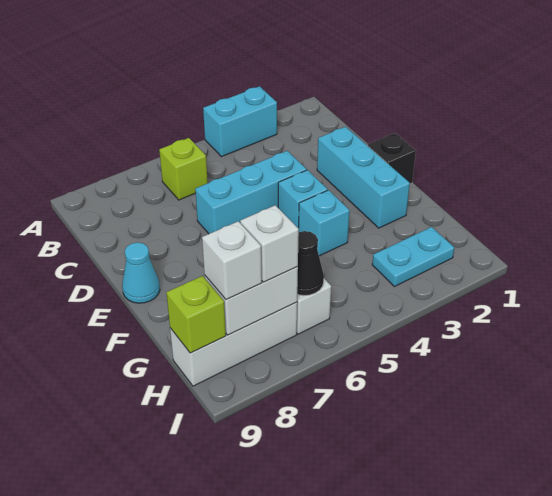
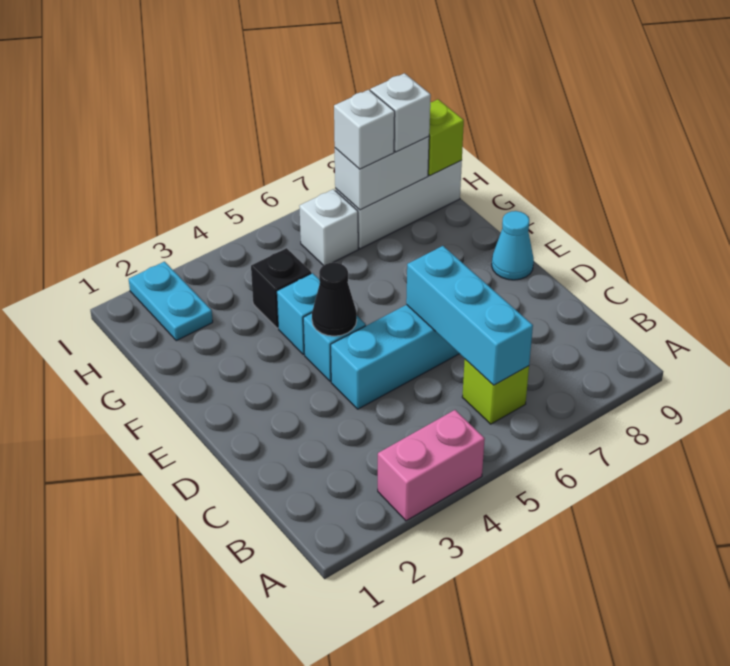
cyan 1x2 brick [203,86,277,157] -> pink 1x2 brick [378,410,485,521]
cyan 1x3 brick [317,127,410,228] -> cyan 1x3 brick moved to [406,246,533,385]
black 1x1 brick [368,133,416,184] -> black 1x1 brick moved to [251,248,311,328]
cyan 1x2 plate [372,227,454,286] -> cyan 1x2 plate turned to [129,262,213,341]
black 1x1 cone [297,231,324,295] -> black 1x1 cone moved to [312,263,357,336]

